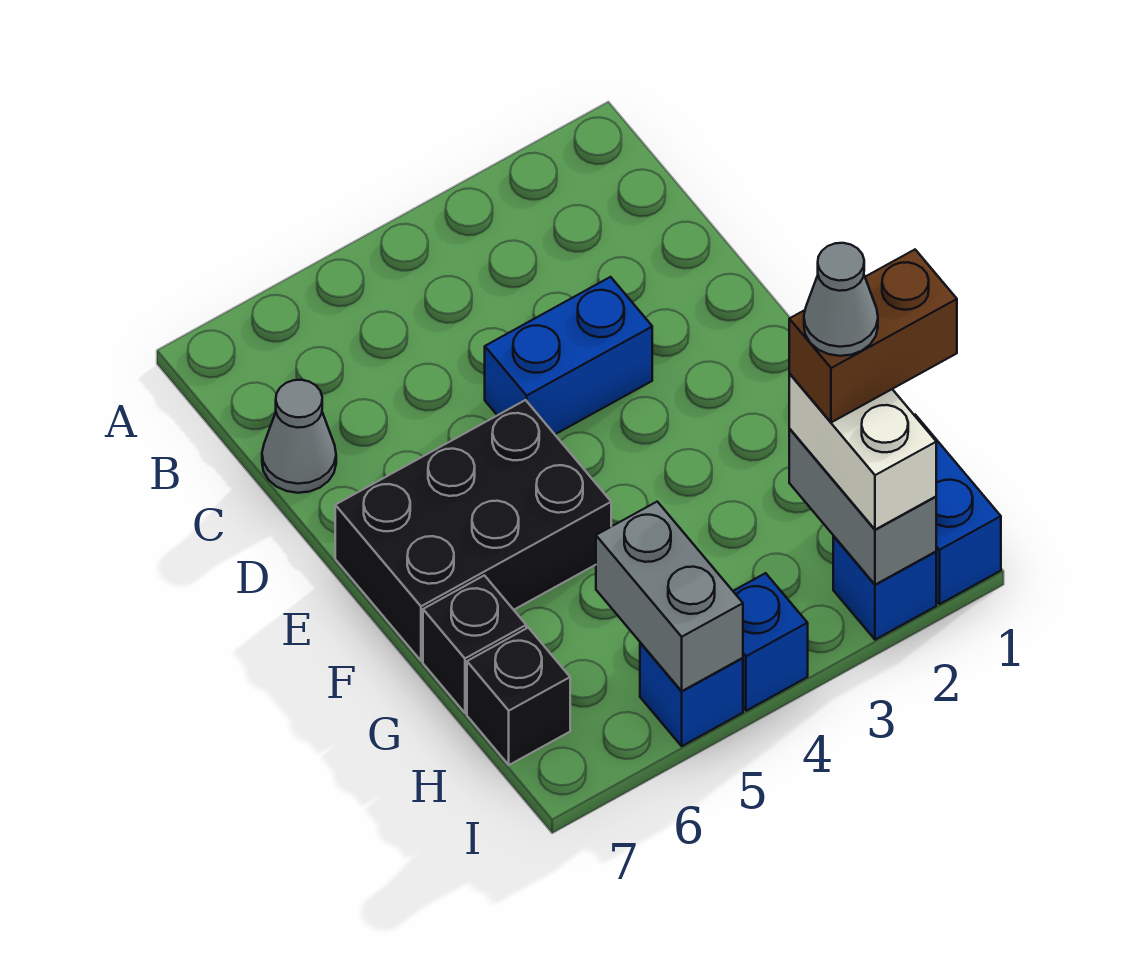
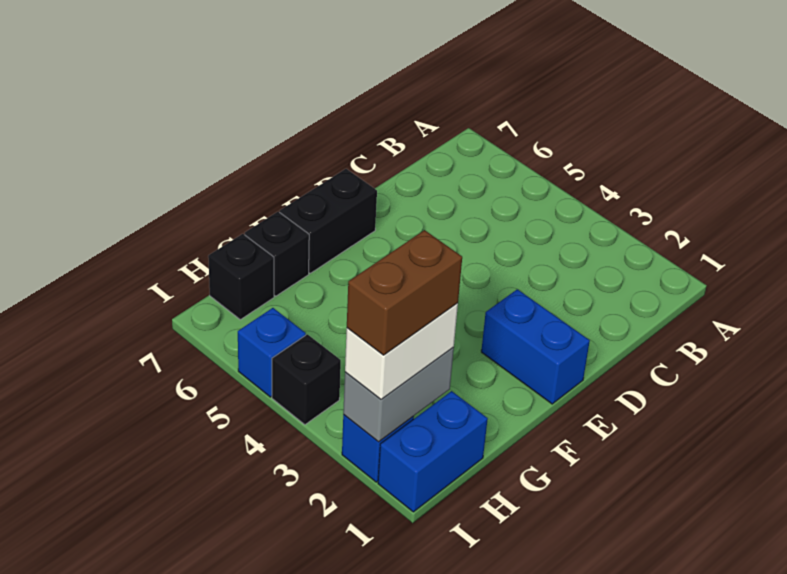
grey 1x1 cone [262,380,336,493] -> none
blue 1x2 brick [485,277,652,434] -> blue 1x2 brick moved to [481,289,590,404]
black 2x3 brick [335,400,611,661] -> black 1x2 brick [280,169,377,273]
brown 1x2 brick [789,250,957,422] -> brown 1x2 brick turned to [347,230,462,355]
grey 1x1 cone [804,243,878,356] -> none
grey 1x2 brick [596,502,743,691] -> none
blue 1x1 brick [733,573,808,711] -> black 1x1 brick [272,334,341,425]

